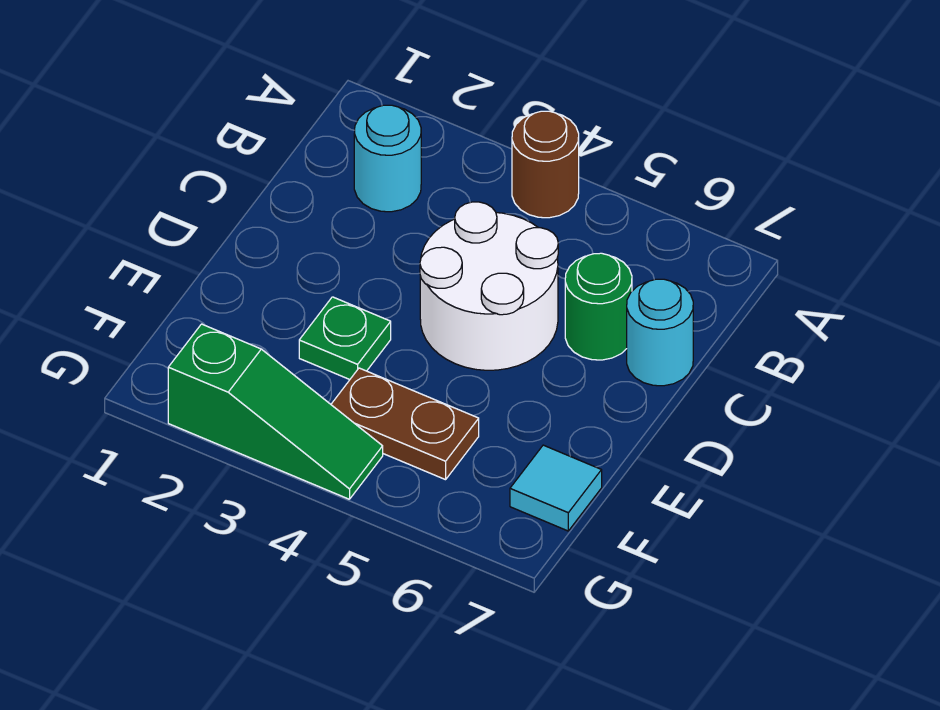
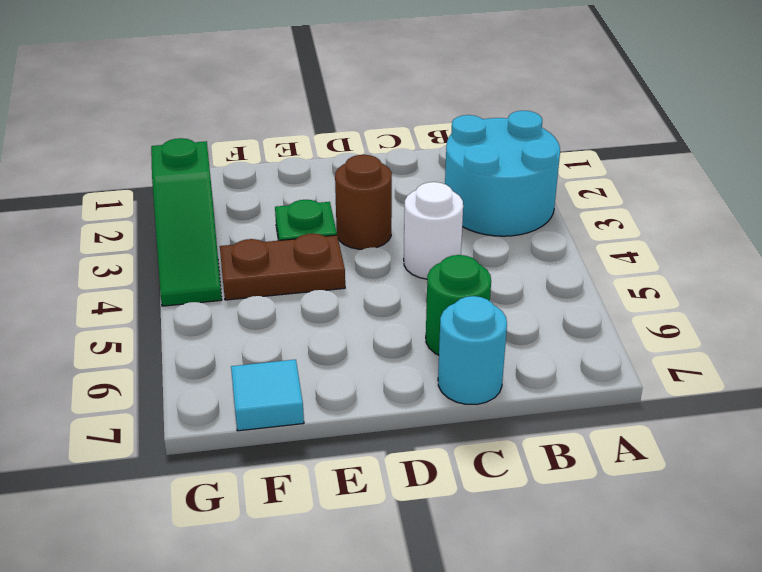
brown 1x1 round brick [512,111,579,218] -> brown 1x1 round brick moved to [335,155,392,249]
cyan 1x1 round brick [354,105,421,212] -> cyan 2x2 round brick [445,111,560,236]
white 2x2 round brick [420,202,558,370] -> white 1x1 round brick [404,182,463,279]
brown 1x2 plate [331,368,479,480] -> brown 1x2 plate turned to [220,233,345,300]

